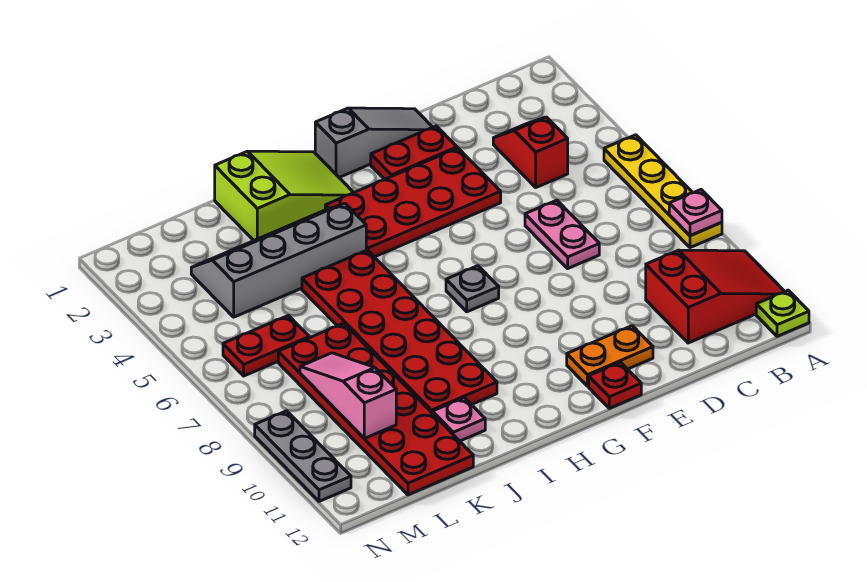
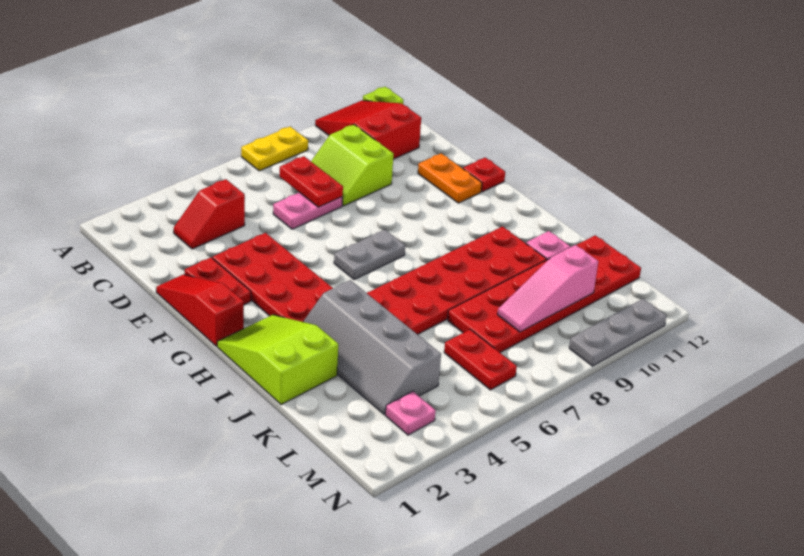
yellow 1x4 plate [604,135,722,248] -> yellow 1x2 plate [241,127,308,171]
pink 1x1 plate [669,190,722,236] -> pink 1x1 plate moved to [385,391,436,435]
none -> red 1x2 plate [280,156,343,207]
none -> lime 2x2 slope [311,125,393,206]
grey 1x3 slope [315,108,432,177] -> red 1x3 slope [156,274,244,346]
grey 1x1 plate [446,266,499,312] -> grey 1x2 plate [334,230,405,279]

